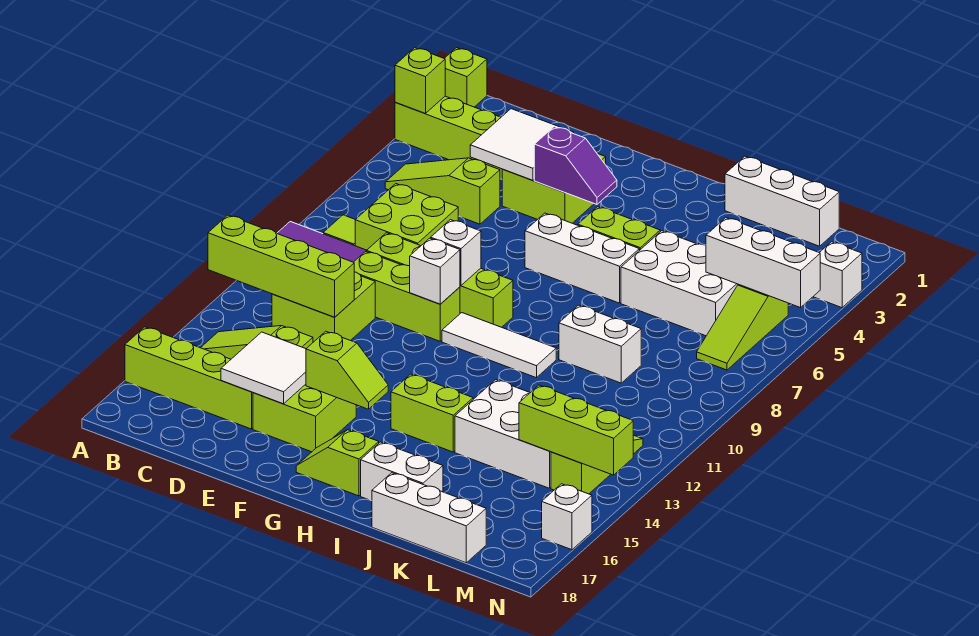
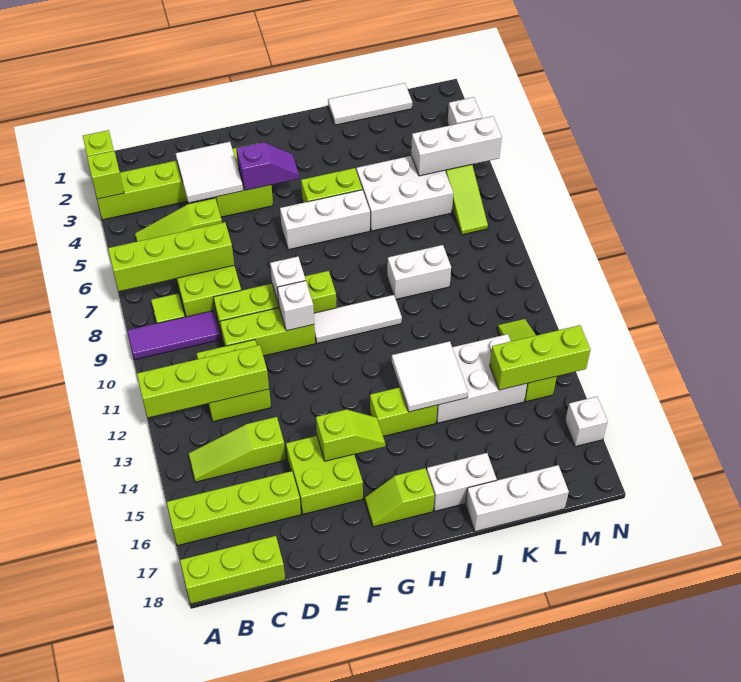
none -> lime 1x4 brick [108,222,234,291]
none -> lime 1x3 brick [180,536,285,604]
white 2x2 tile [221,332,306,404] -> white 2x2 tile moved to [392,341,468,412]
white 1x3 brick [725,156,839,246] -> white 1x3 tile [328,83,412,125]

